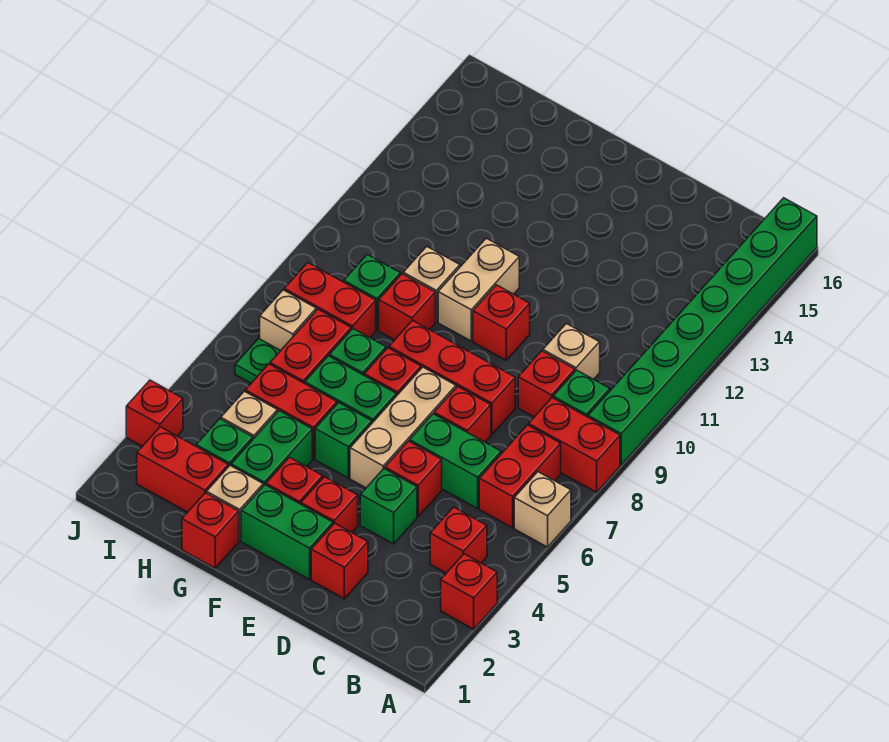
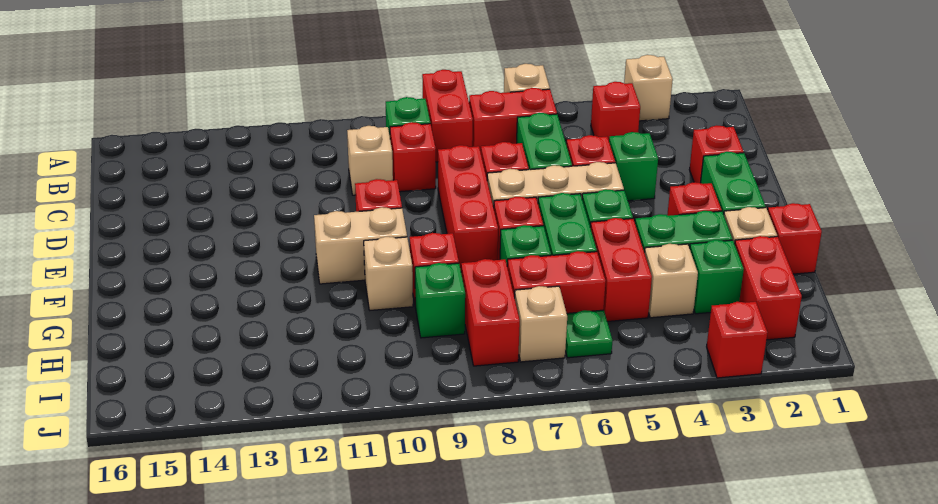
red 1x1 brick [441,554,497,629] -> tan 1x1 brick [624,55,673,121]
green 1x8 brick [588,198,817,465] -> none
red 1x1 brick [301,477,358,532] -> none

